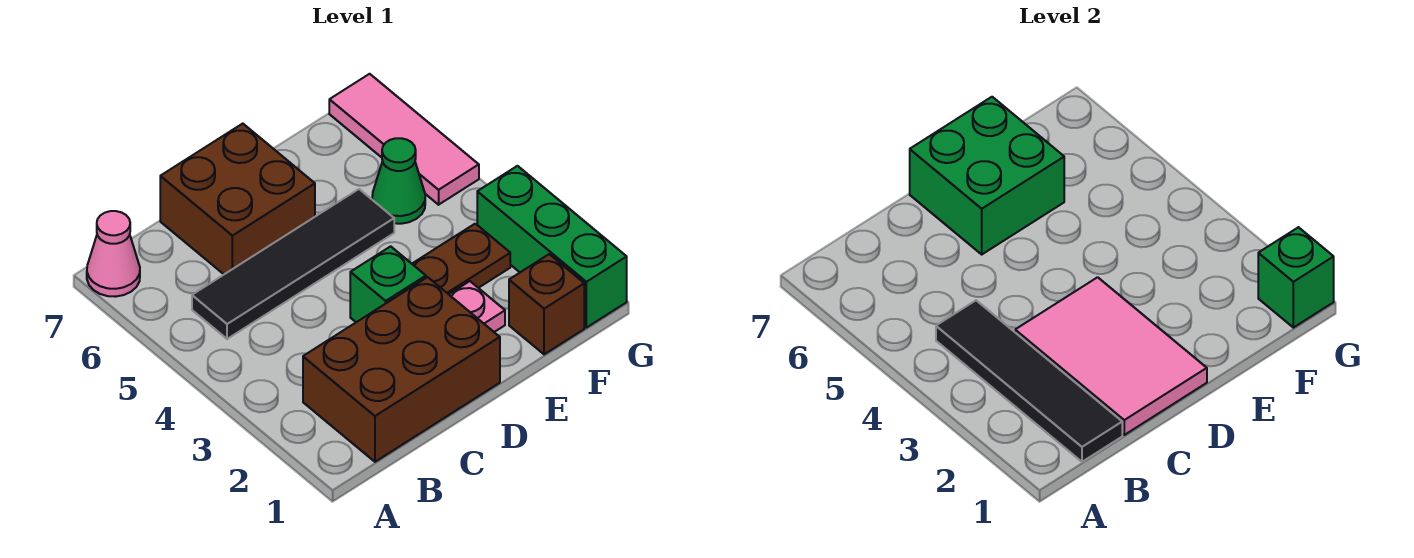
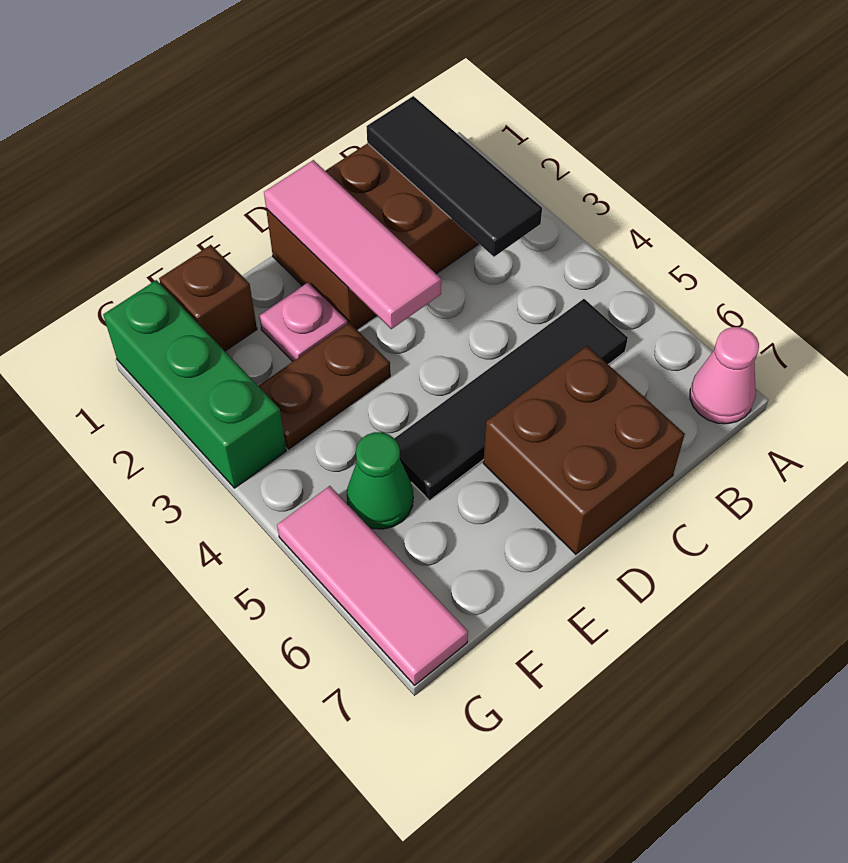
black 1x4 tile [936,300,1122,462] -> black 1x3 tile [366,96,542,257]
pink 2x3 tile [1015,277,1207,435] -> pink 1x3 tile [264,160,441,329]
green 1x1 brick [350,246,426,322] -> none
green 2x2 brick [910,97,1064,254] -> none
green 1x1 brick [1258,227,1334,328] -> none

